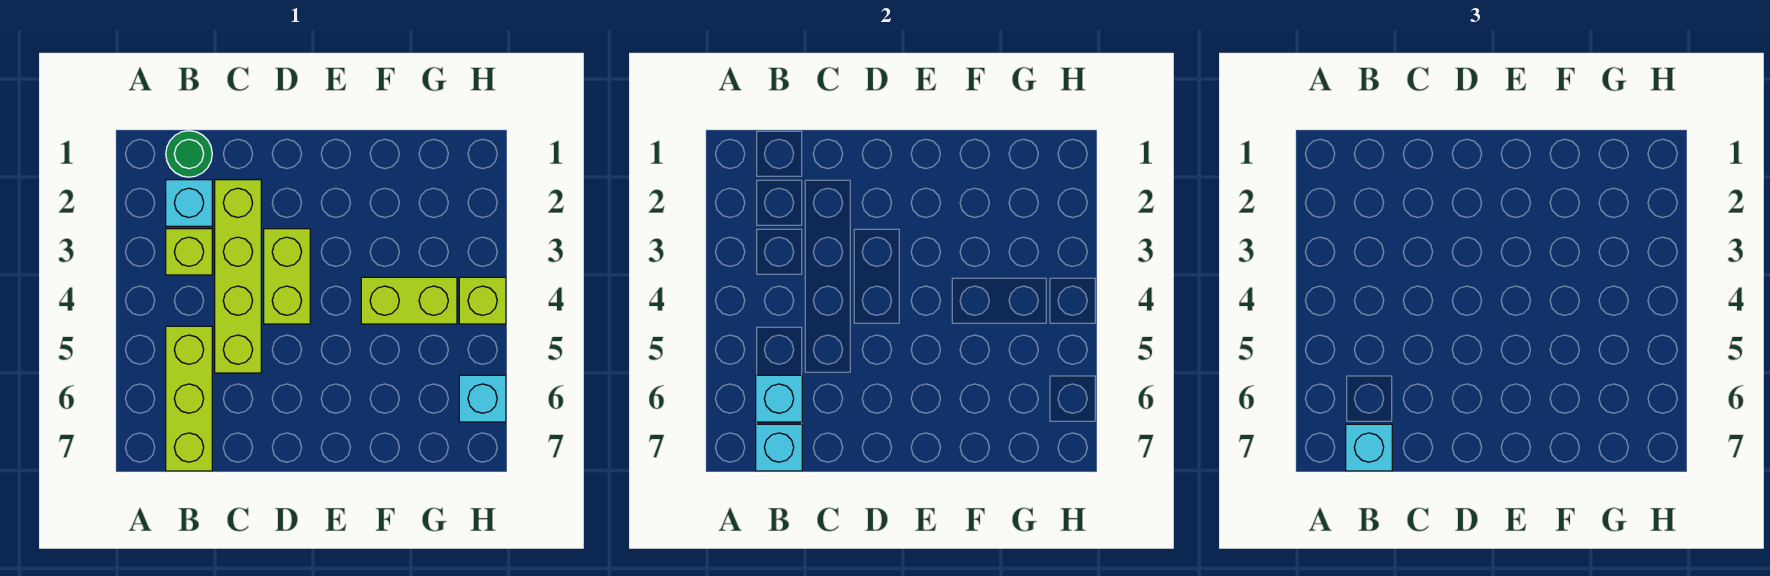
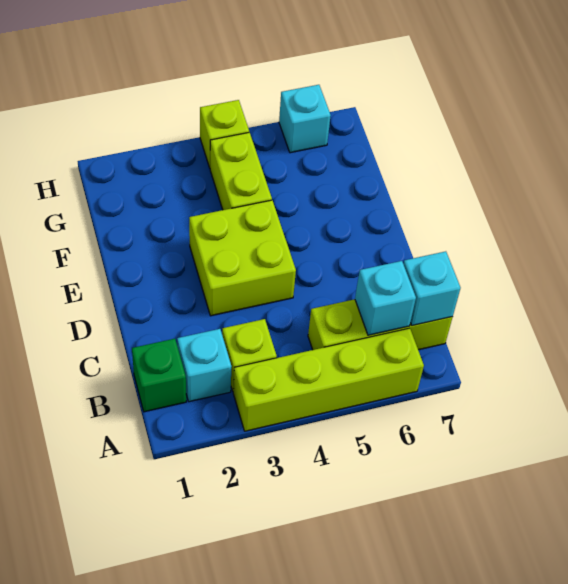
green 1x1 round brick [166,131,212,177] -> green 1x1 brick [132,339,186,412]
cyan 1x1 brick [1346,424,1392,471] -> none
lime 1x4 brick [215,180,261,373] -> lime 1x4 brick moved to [233,328,424,431]
lime 1x2 brick [264,229,310,324] -> lime 2x2 brick [189,200,296,316]

